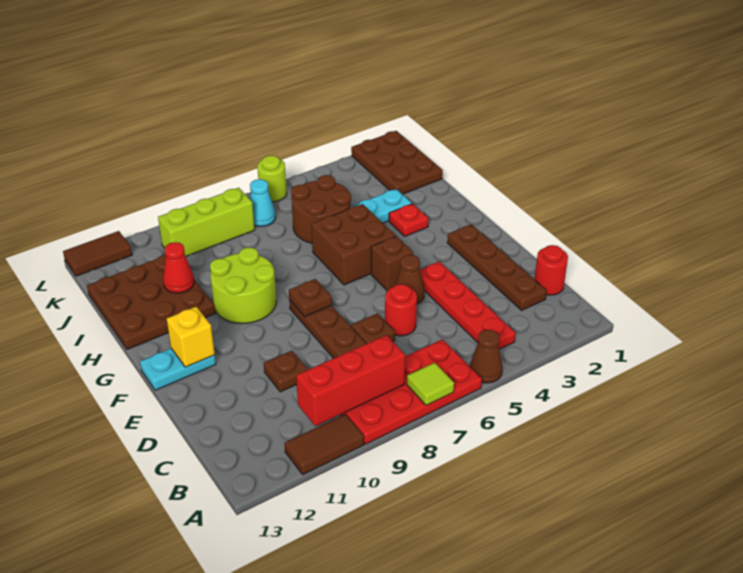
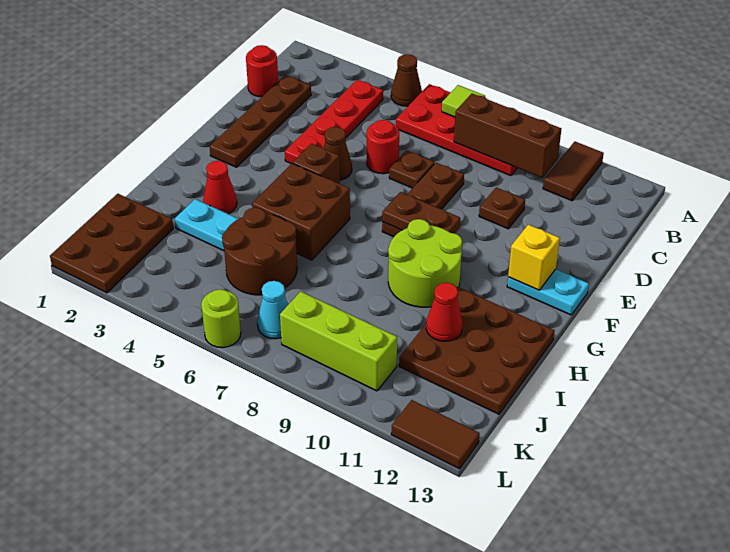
brown 1x2 tile [284,414,364,475] -> brown 1x2 tile turned to [543,142,604,201]
red 1x3 brick [296,335,405,426] -> brown 1x3 brick [454,94,561,178]
brown 1x1 plate [289,279,332,317] -> brown 1x2 plate [382,192,460,234]
red 1x1 plate [389,204,429,236] -> red 1x1 cone [203,161,237,214]

